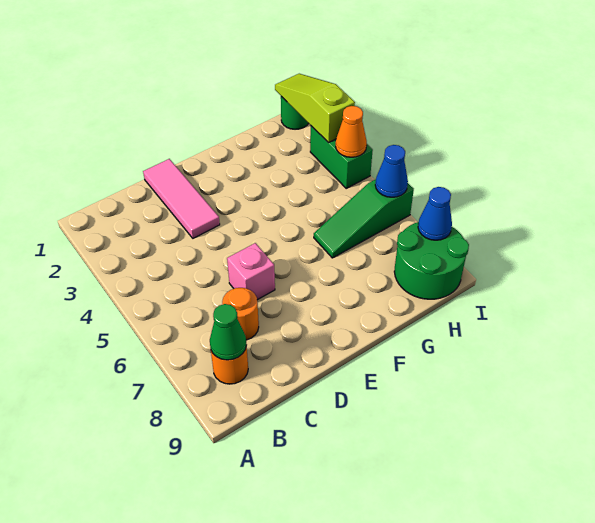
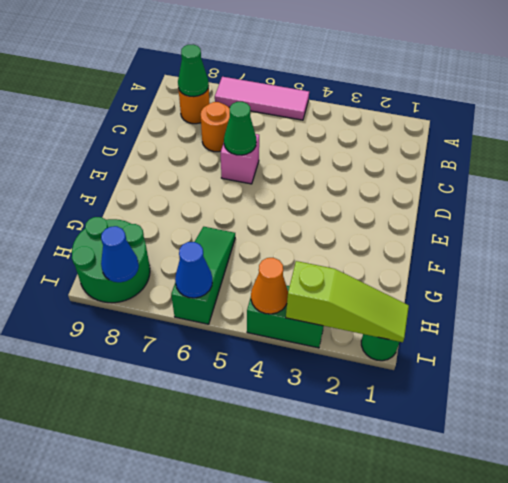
pink 1x3 tile [143,159,220,238] -> pink 1x3 tile moved to [215,77,309,120]
none -> green 1x1 cone [224,102,256,155]

